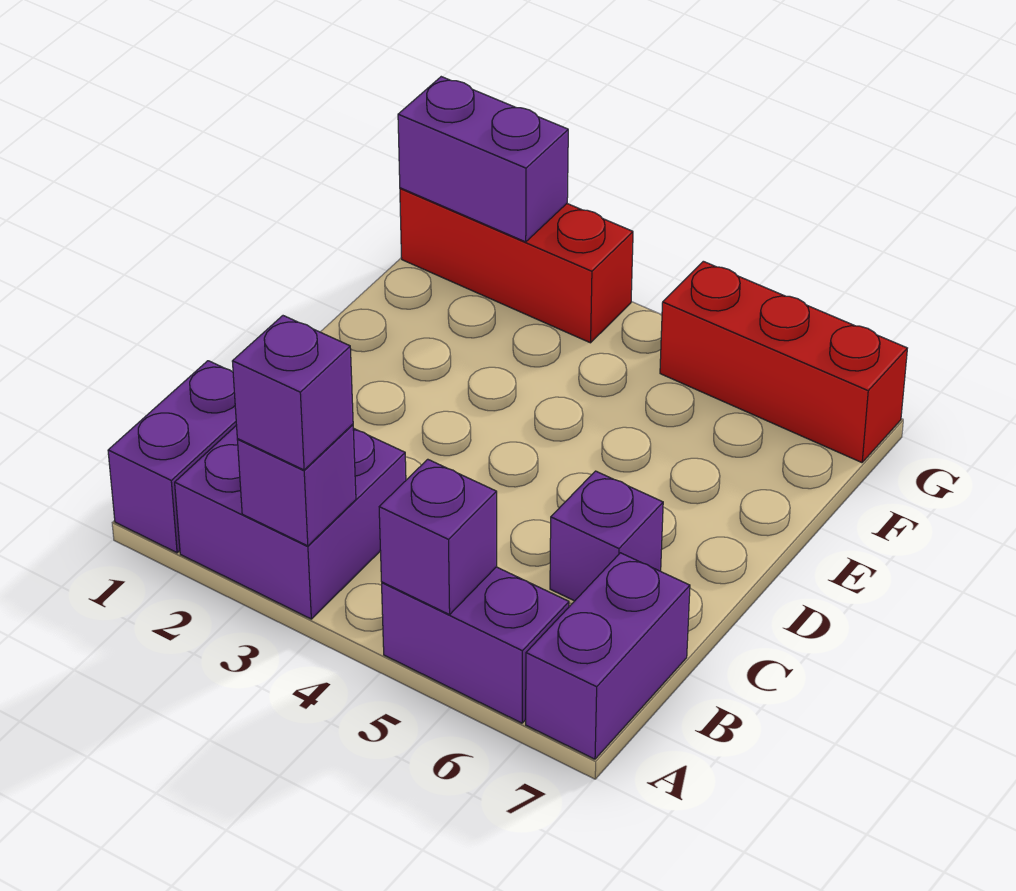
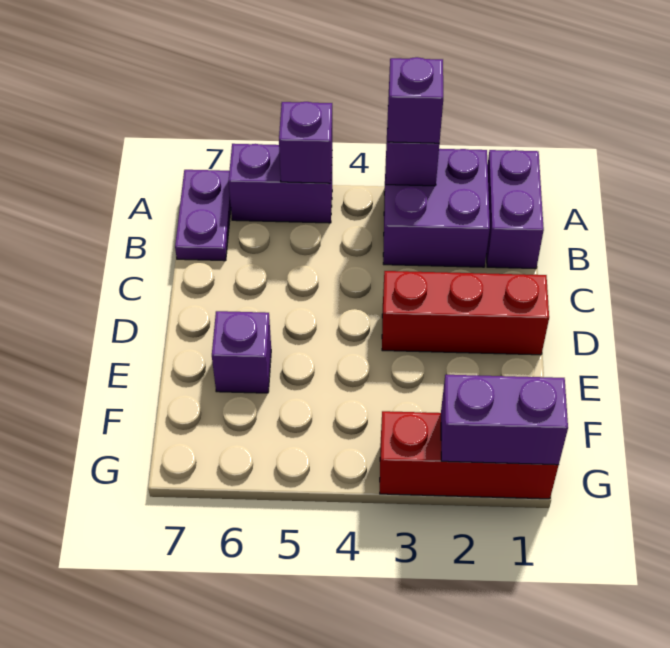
purple 1x2 brick [526,553,690,759] -> purple 1x2 plate [175,170,231,261]
purple 1x1 brick [550,471,663,601] -> purple 1x1 brick moved to [212,311,271,393]
red 1x3 brick [660,261,907,463] -> red 1x3 brick moved to [382,271,549,355]

